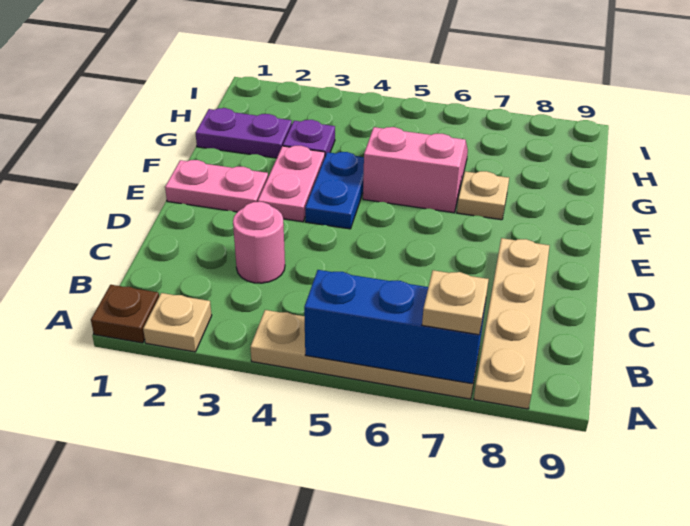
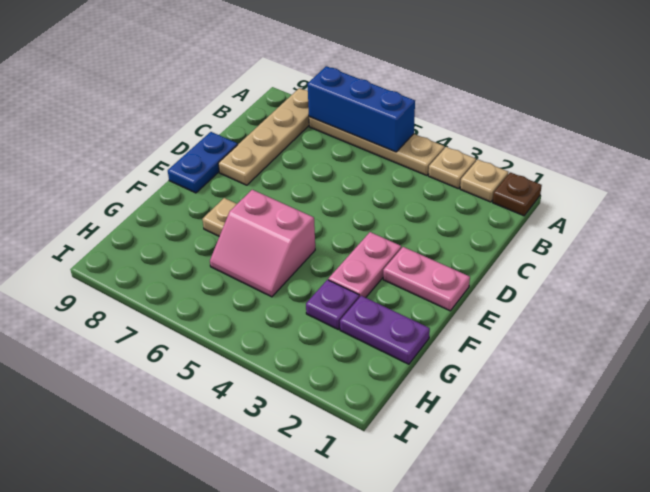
tan 1x1 plate [422,270,489,335] -> tan 1x1 plate moved to [428,147,476,189]
pink 1x1 round brick [233,202,285,283] -> none
blue 1x2 plate [305,152,364,229] -> blue 1x2 plate moved to [168,132,238,193]

